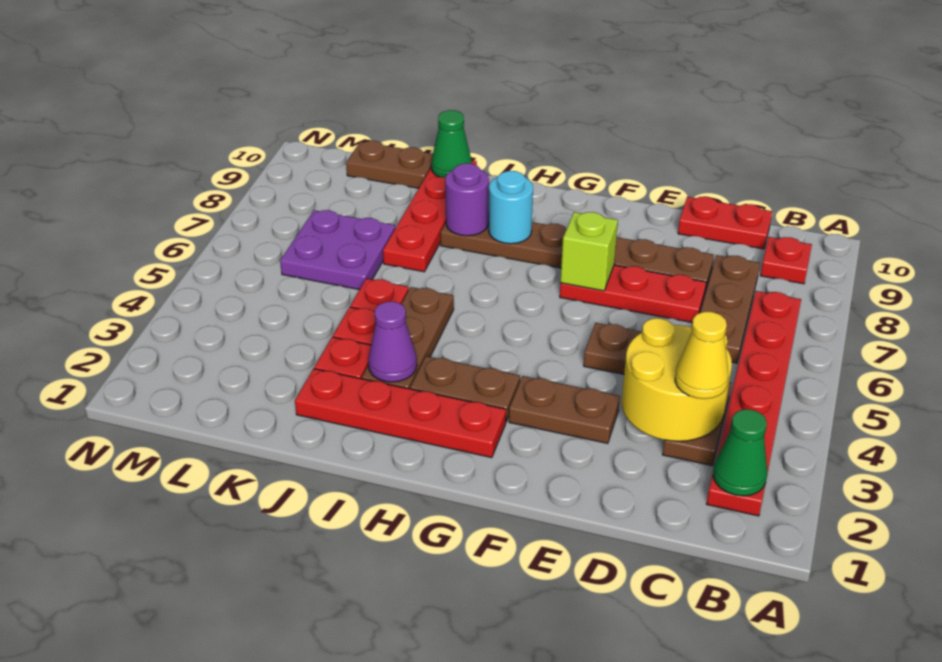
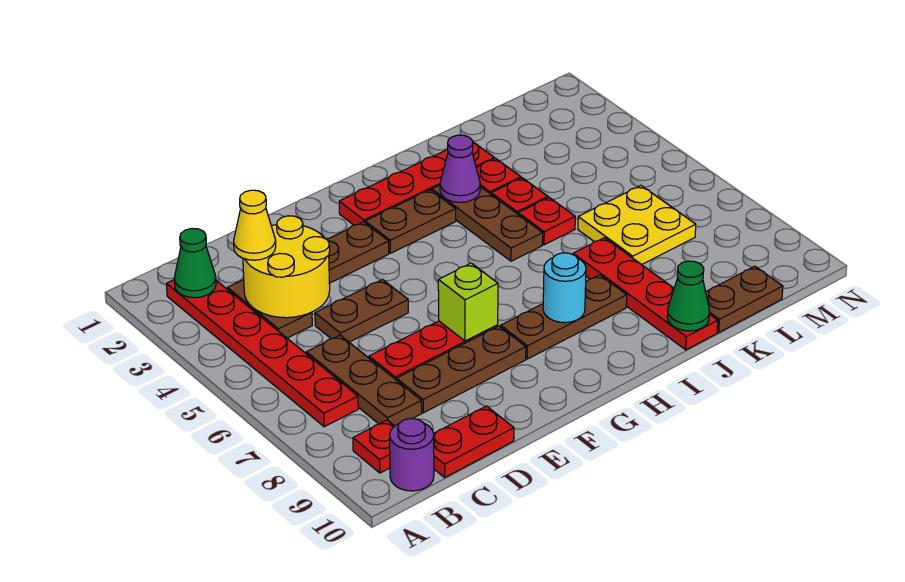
purple 1x1 round brick [445,163,489,236] -> purple 1x1 round brick moved to [390,419,434,491]
purple 2x2 plate [280,210,395,290] -> yellow 2x2 plate [578,186,696,265]

